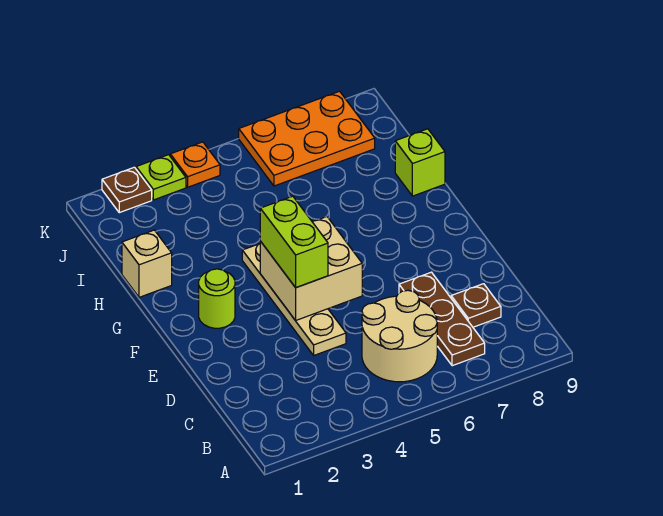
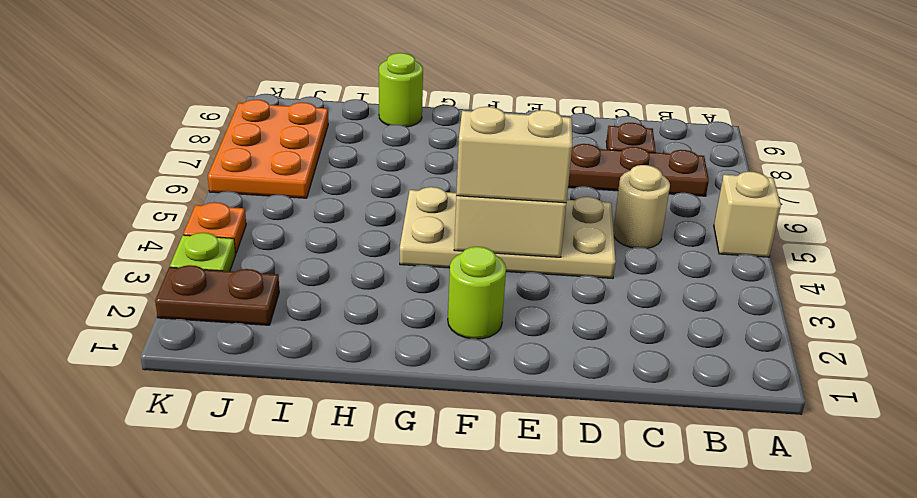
tan 2x2 round brick [362,290,437,382] -> tan 1x1 round brick [613,165,670,248]
tan 1x4 plate [242,244,346,355] -> tan 2x4 plate [400,187,616,278]
lime 1x2 brick [260,196,328,288] -> tan 1x2 brick [456,107,572,203]
tan 1x1 brick [122,230,172,297] -> tan 1x1 brick moved to [714,172,781,257]
lime 1x1 brick [395,129,445,196] -> lime 1x1 round brick [379,53,423,127]
brown 1x1 plate [102,167,152,213] -> brown 1x2 plate [155,265,279,325]

